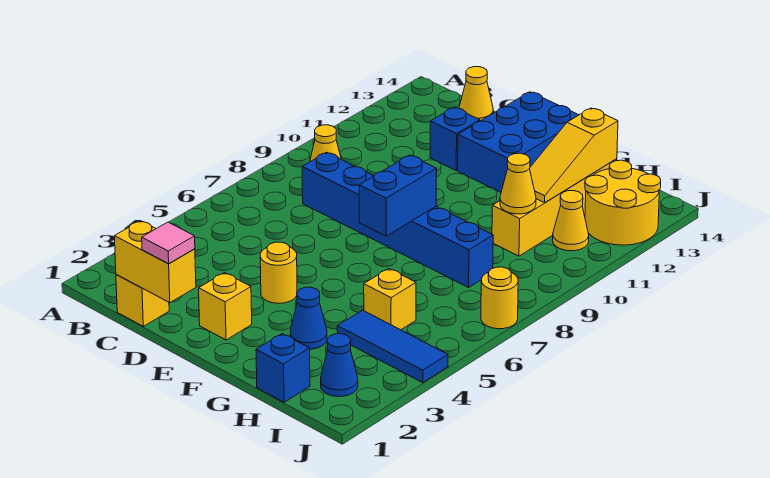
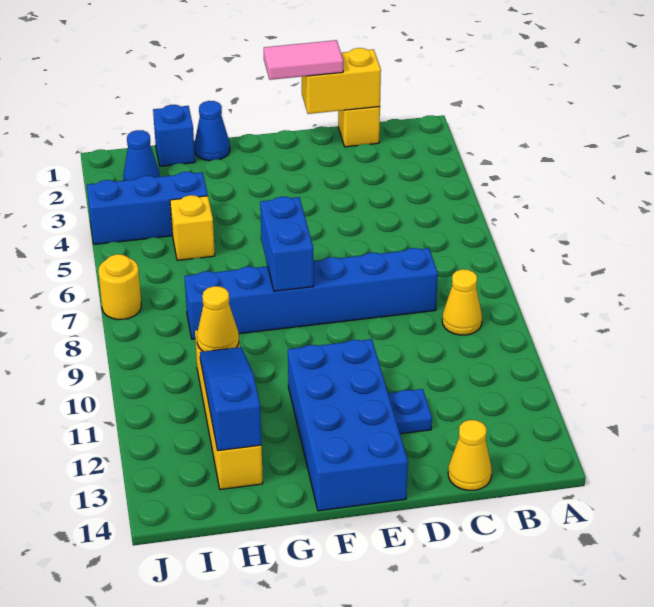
pink 1x1 tile [142,222,195,264] -> pink 1x2 tile [264,40,343,80]
blue 1x1 brick [430,107,480,170] -> blue 1x1 plate [388,389,432,434]
yellow 1x1 brick [199,273,252,340] -> none
yellow 1x1 round brick [260,242,297,303] -> none
blue 2x3 brick [458,92,578,192] -> blue 2x4 brick [288,339,408,511]
blue 1x1 cone [290,287,327,349] -> blue 1x1 cone moved to [194,101,230,161]
blue 1x3 tile [337,310,448,382] -> blue 1x3 brick [87,172,208,244]
yellow 1x3 slope [529,108,618,203] -> blue 1x3 slope [200,347,262,451]
yellow 1x1 cone [553,191,589,251] -> none
yellow 2x2 round brick [585,160,661,245] -> none

